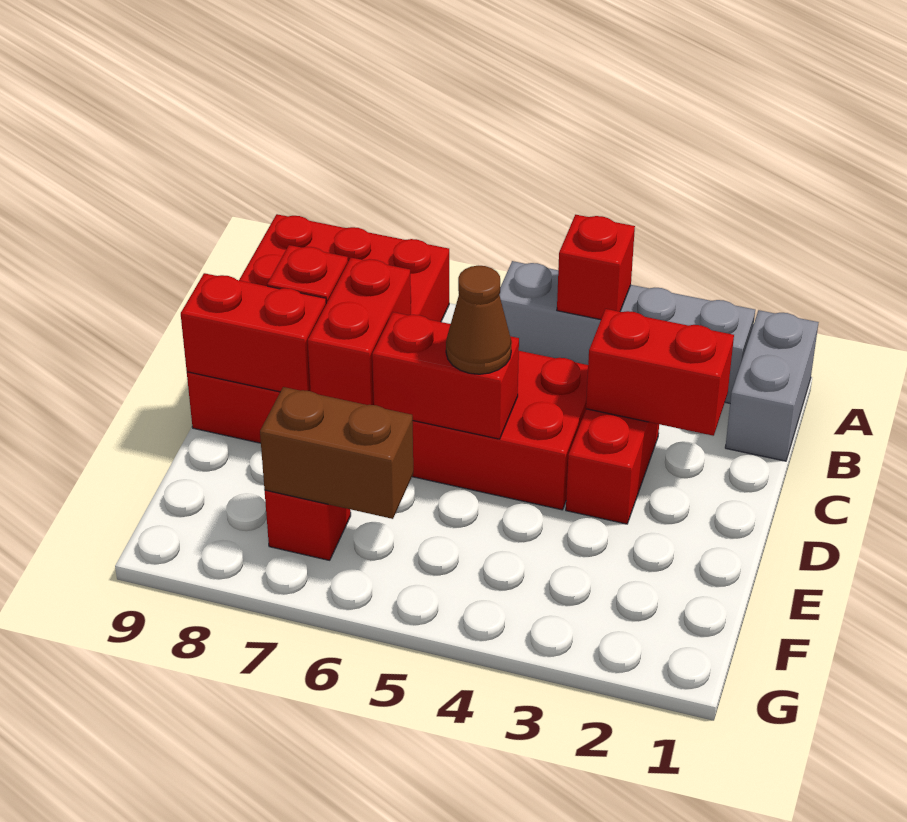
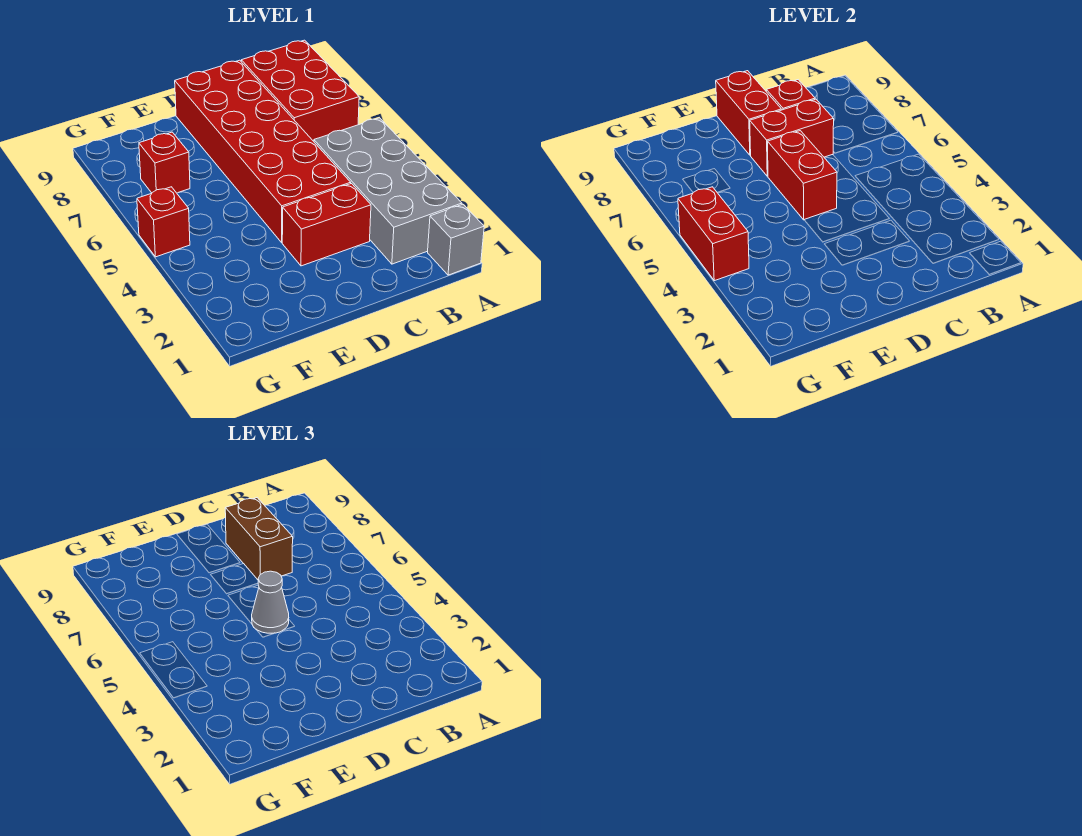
grey 1x2 brick [725,310,819,461] -> grey 1x1 brick [428,204,484,275]
grey 1x4 brick [499,261,755,403] -> grey 2x4 brick [314,118,462,264]
red 1x1 brick [557,215,635,320] -> red 1x1 brick moved to [137,187,190,257]
red 1x2 brick [586,309,734,436] -> red 1x2 brick moved to [678,187,749,281]
brown 1x1 cone [446,266,512,374] -> grey 1x1 cone [252,571,289,633]
brown 1x2 brick [260,387,413,519] -> brown 1x2 brick moved to [225,498,293,580]

